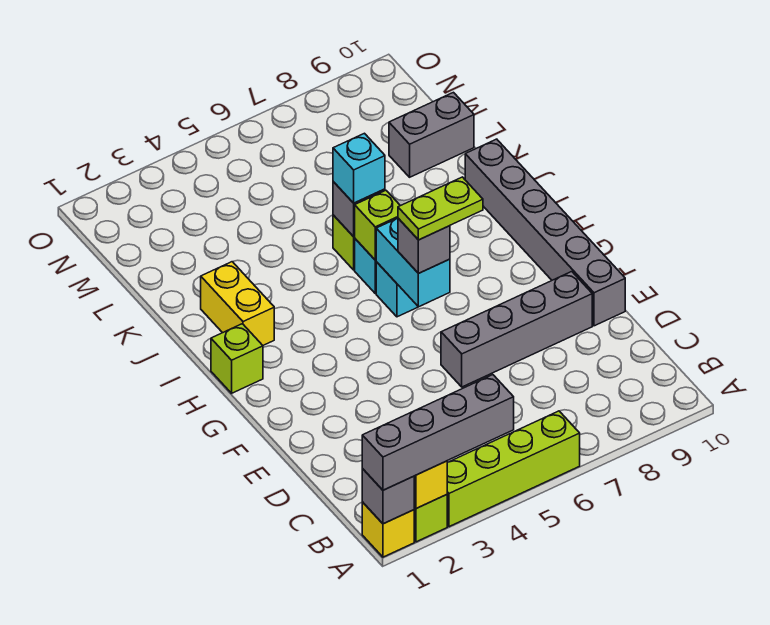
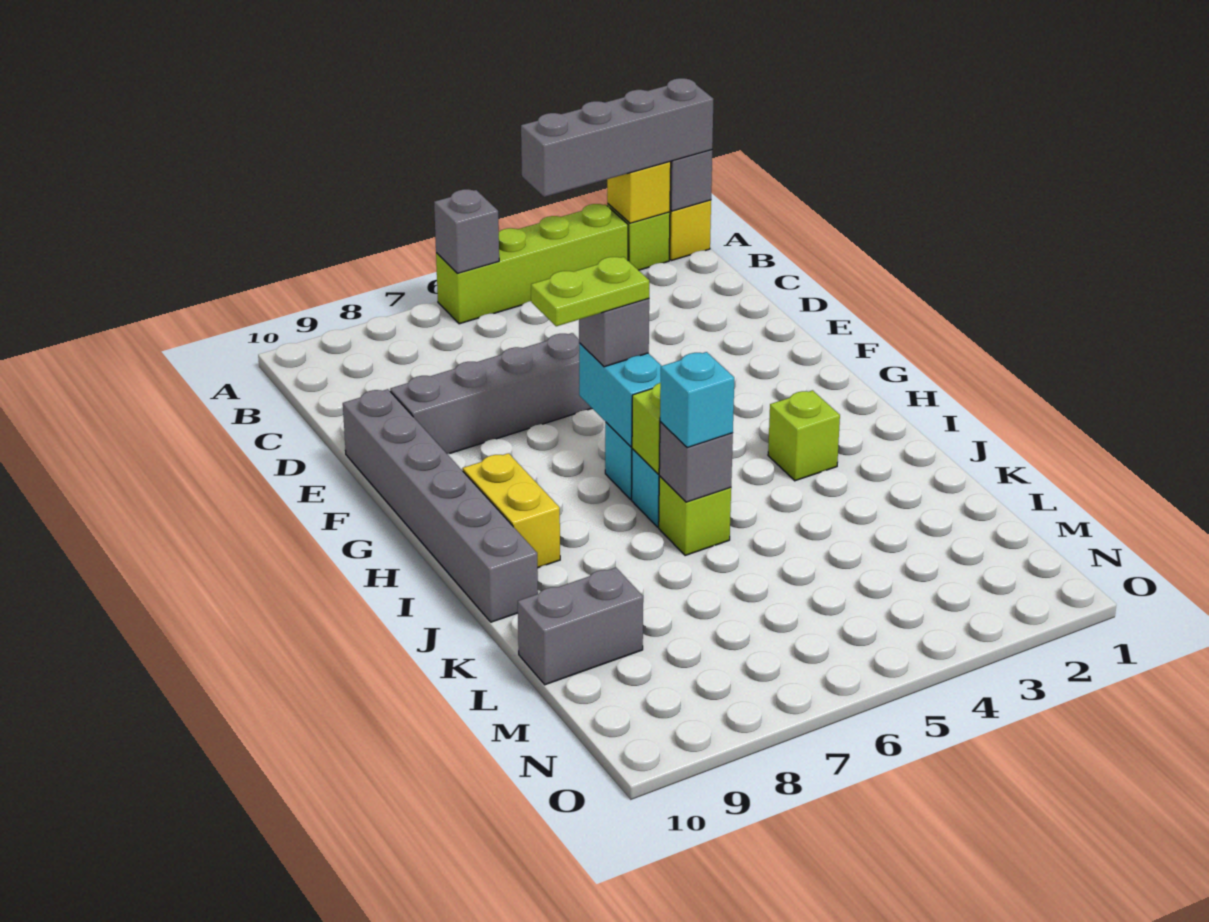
none -> grey 1x1 brick [434,189,499,273]
lime 1x1 brick [211,324,263,393] -> lime 1x1 brick moved to [768,390,840,481]
yellow 1x2 brick [201,262,274,345] -> yellow 1x2 brick moved to [463,453,560,568]

